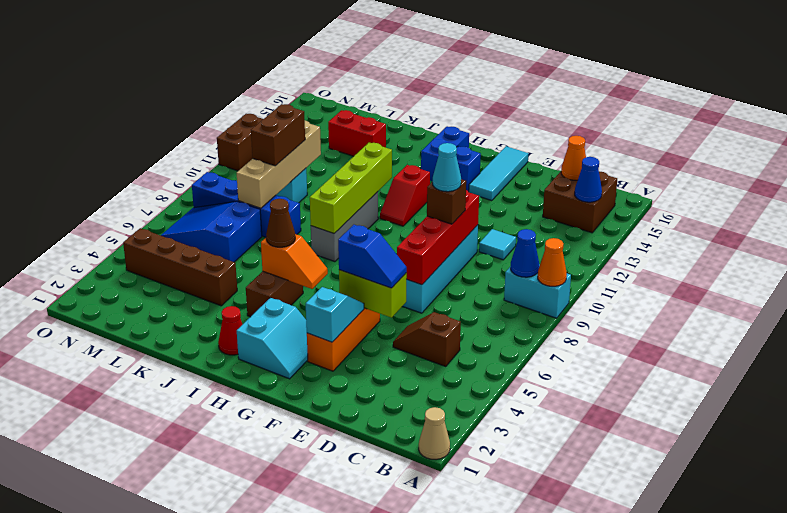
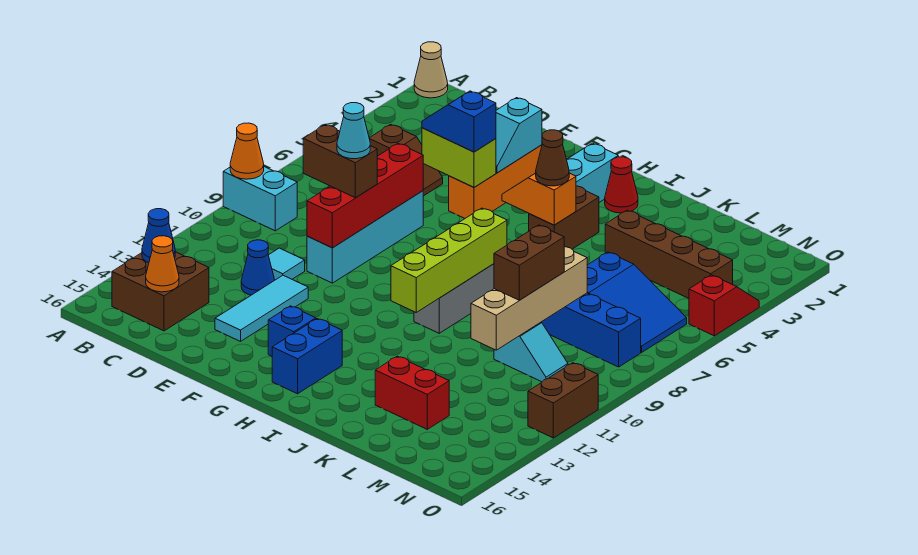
blue 1x1 cone [511,229,539,277] -> blue 1x1 cone moved to [241,240,275,295]
brown 1x1 brick [427,179,466,224] -> brown 1x2 brick [303,125,377,198]
cyan 1x3 tile [469,146,528,201] -> cyan 1x3 tile moved to [215,275,308,341]
red 1x2 slope [380,165,430,226] -> red 1x2 slope moved to [689,275,759,336]

